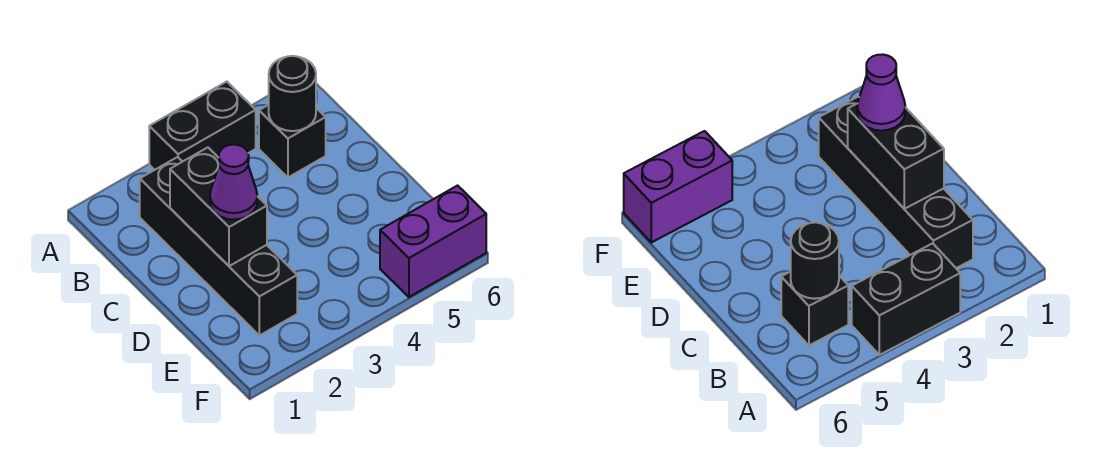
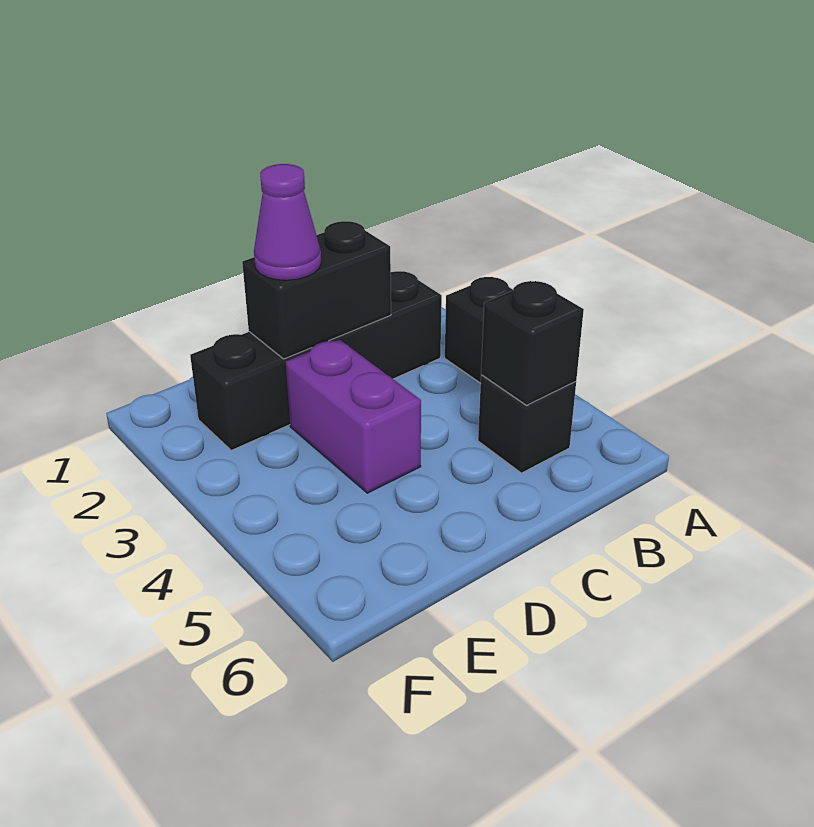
black 1x1 round brick [269,56,316,131] -> black 1x1 brick [481,281,584,405]
purple 1x2 brick [380,186,486,297] -> purple 1x2 brick moved to [286,339,421,493]

